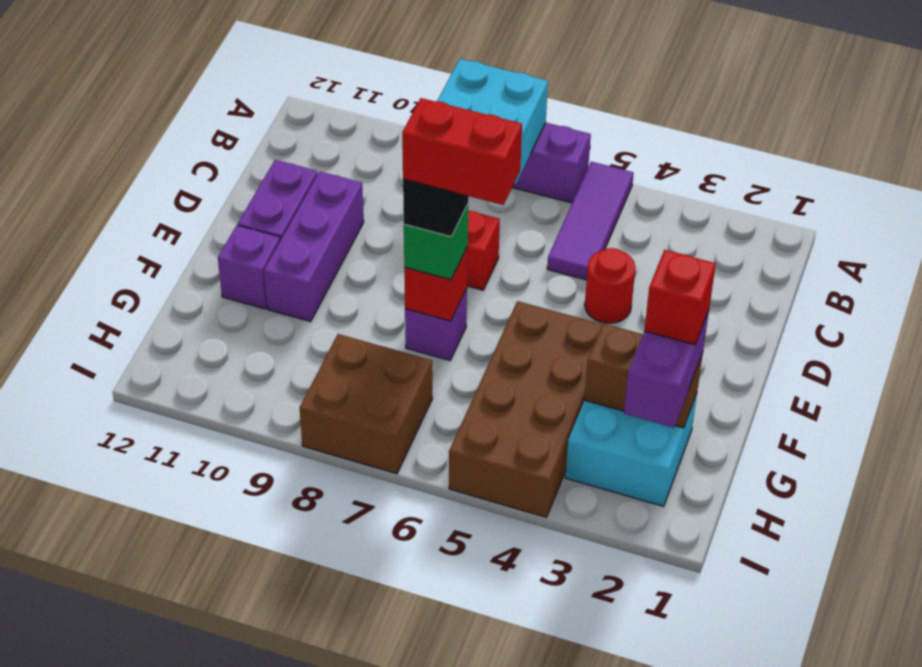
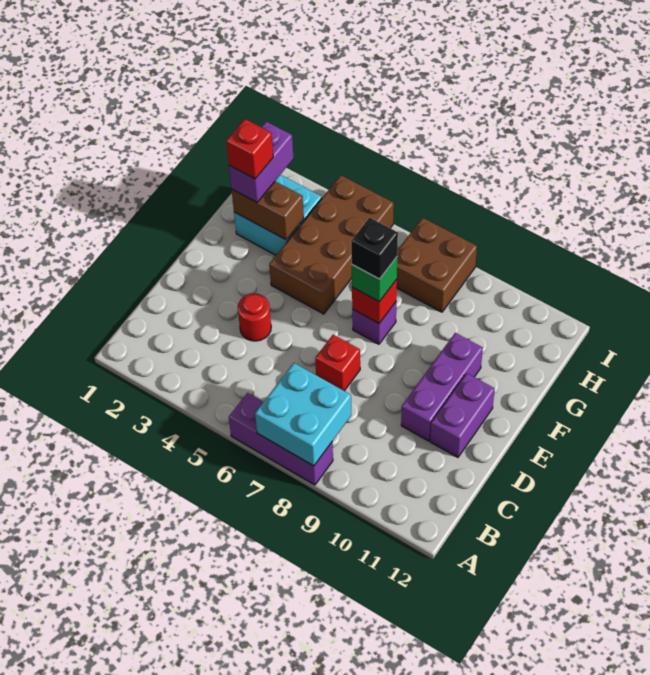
purple 1x3 tile [547,162,634,280] -> none
red 1x2 brick [402,98,522,205] -> none
purple 1x1 brick [218,225,280,309] -> none

